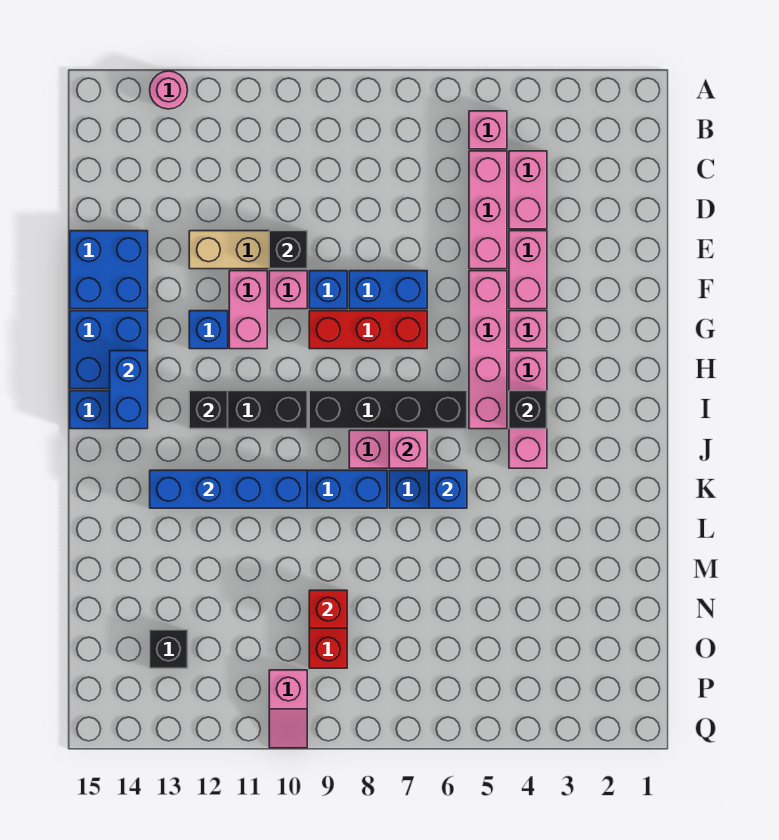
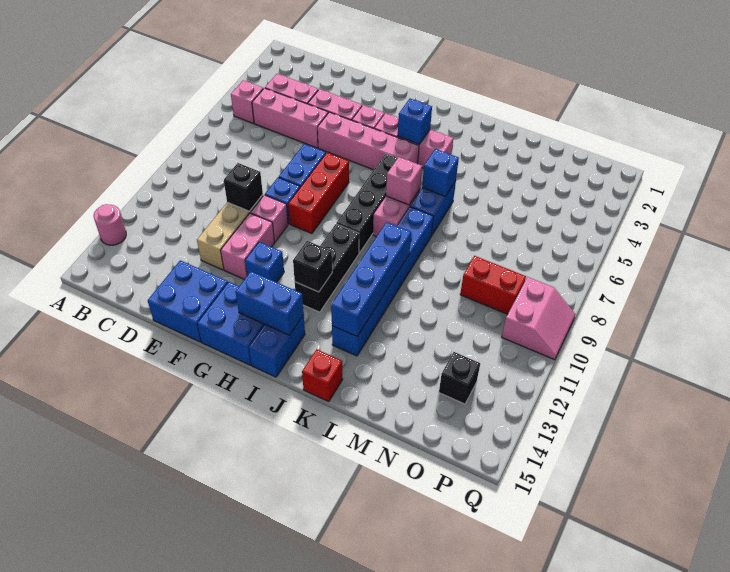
pink 1x2 brick [229,271,267,349] -> pink 1x2 brick turned to [221,213,274,279]
black 1x1 brick [509,391,547,429] -> blue 1x1 brick [398,99,432,144]
red 1x1 brick [309,590,347,628] -> red 1x1 brick moved to [302,349,343,402]
pink 1x2 slope [269,670,307,748] -> pink 2x2 slope [502,277,575,360]

